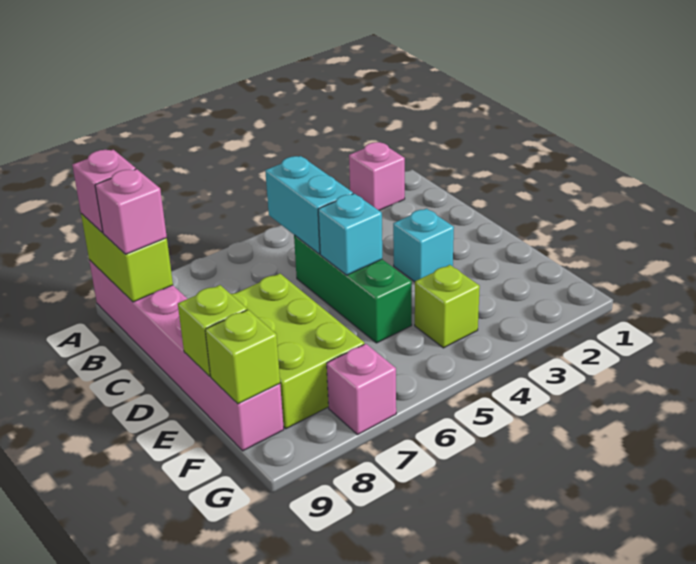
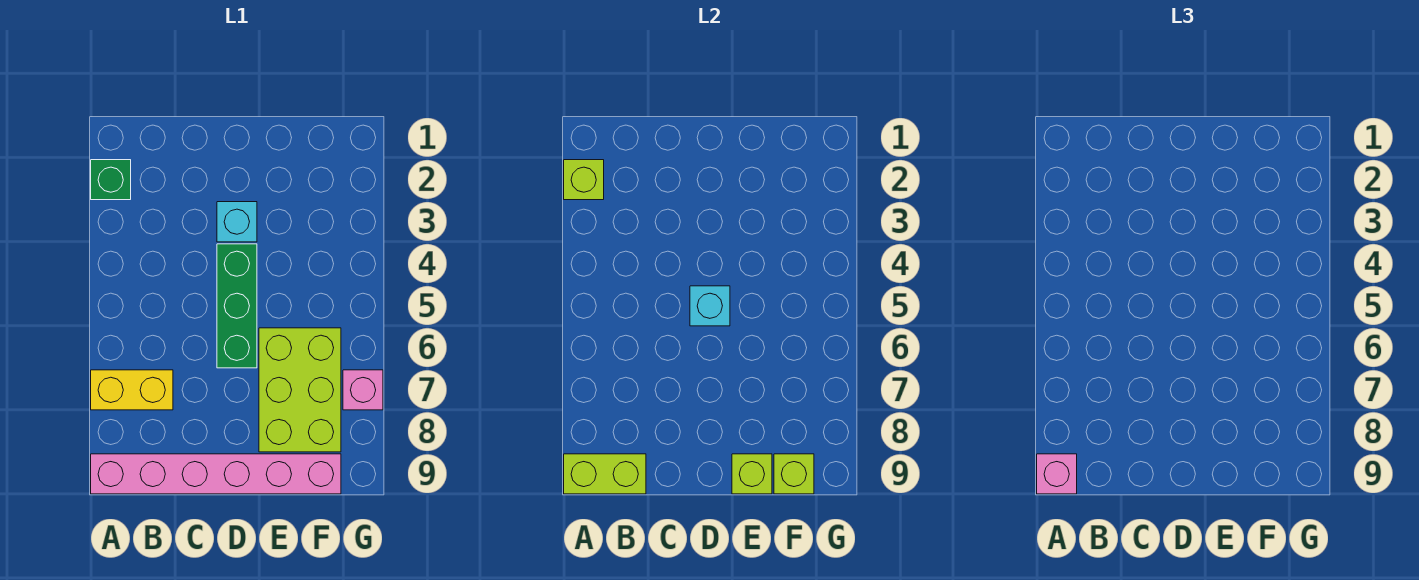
pink 1x1 brick [349,142,405,210] -> green 1x1 brick [91,160,131,200]
none -> yellow 1x2 brick [91,370,173,410]
cyan 1x2 brick [265,156,353,254] -> none
pink 1x1 brick [95,169,167,254] -> none
green 1x3 brick [294,235,412,343] -> green 1x3 brick turned to [217,244,257,368]
lime 2x3 brick [231,274,364,429] -> lime 2x3 brick turned to [259,328,341,452]
lime 1x1 brick [415,265,480,348] -> lime 1x1 brick moved to [564,160,604,200]

